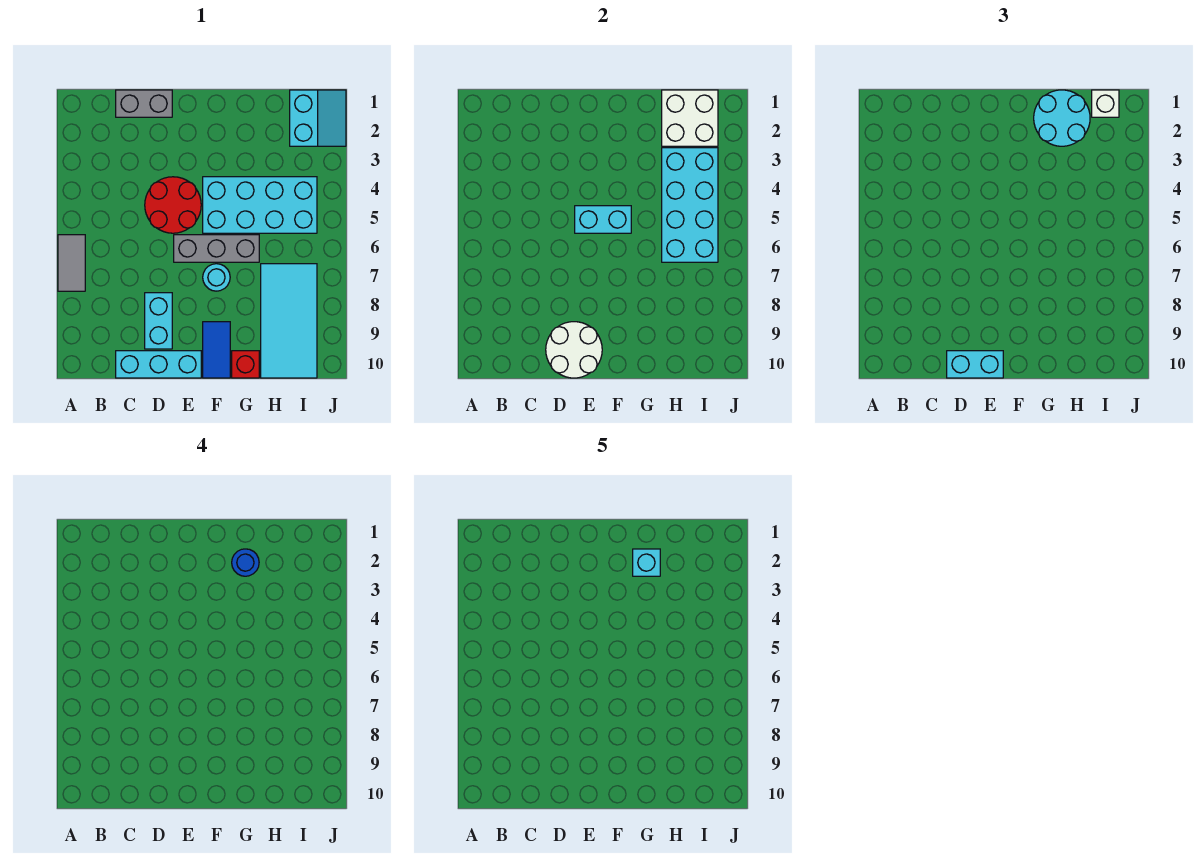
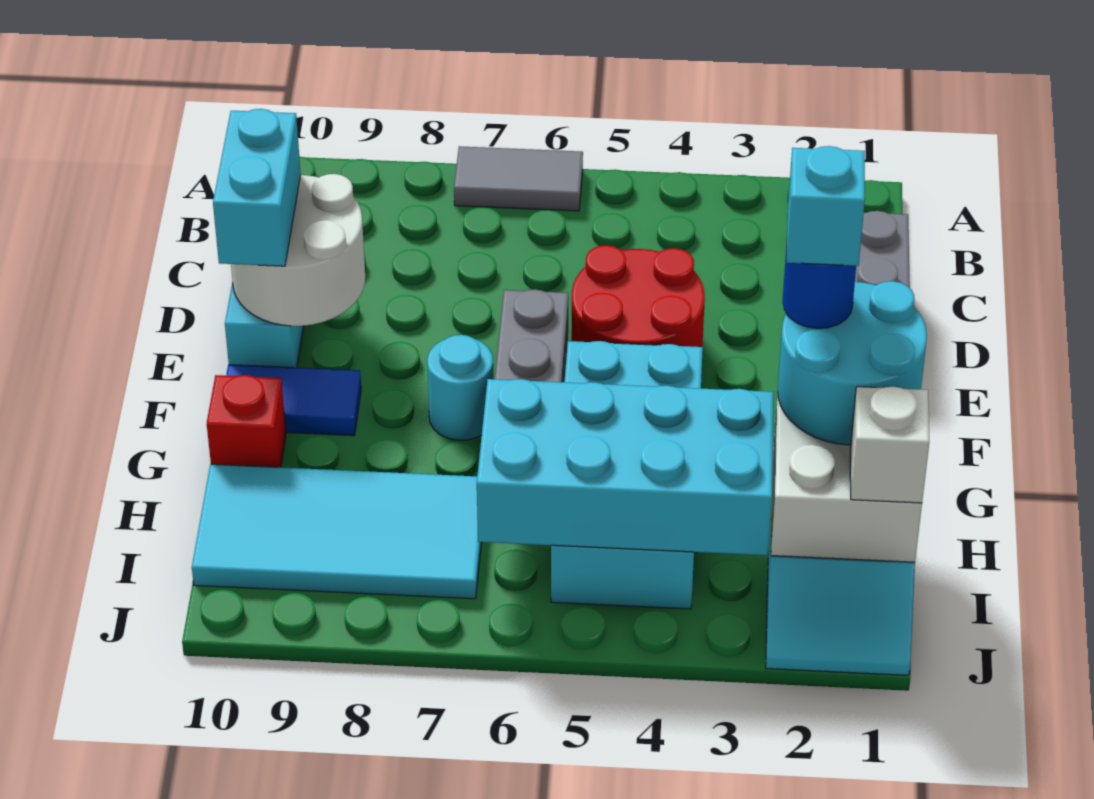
cyan 1x2 brick [145,293,172,349] -> none
cyan 1x2 brick [575,206,631,233] -> none

